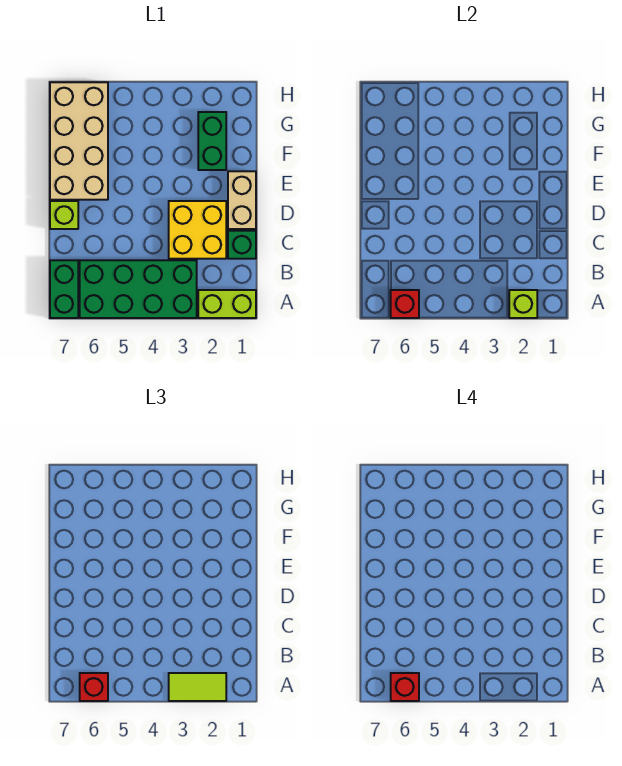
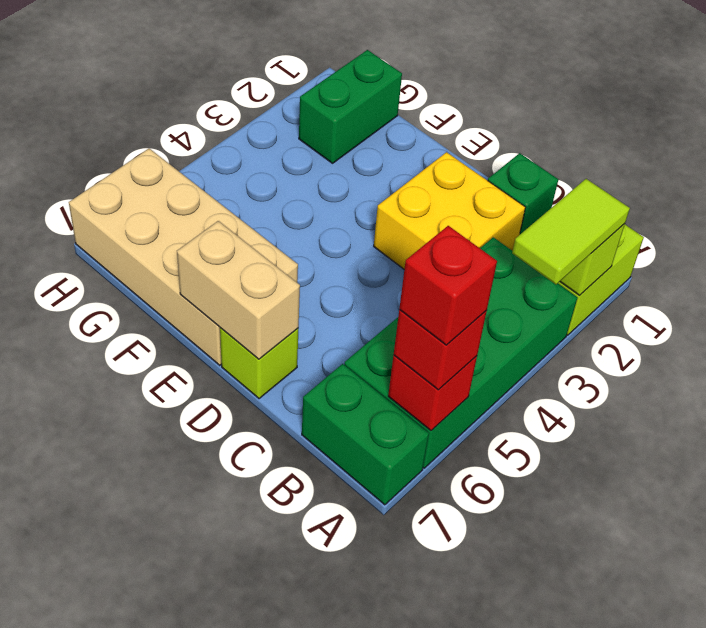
tan 1x2 brick [228,171,256,229] -> tan 1x2 brick moved to [177,221,300,359]
green 1x2 brick [198,112,226,170] -> green 1x2 brick turned to [299,50,402,163]

